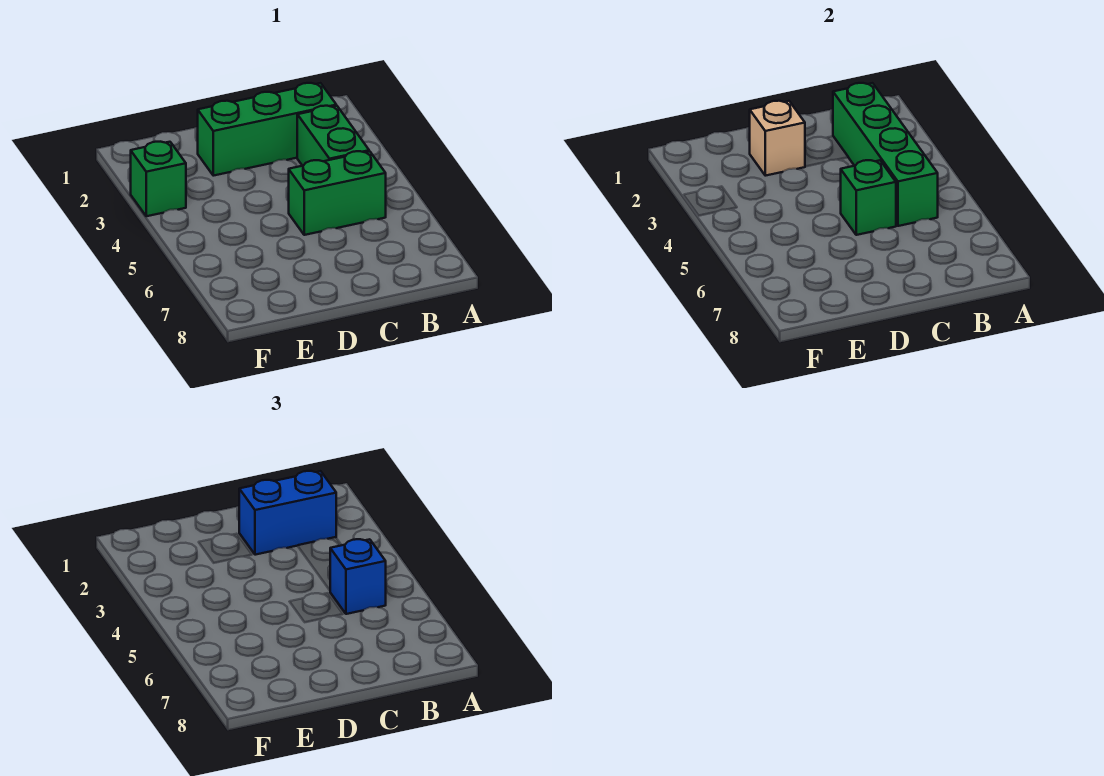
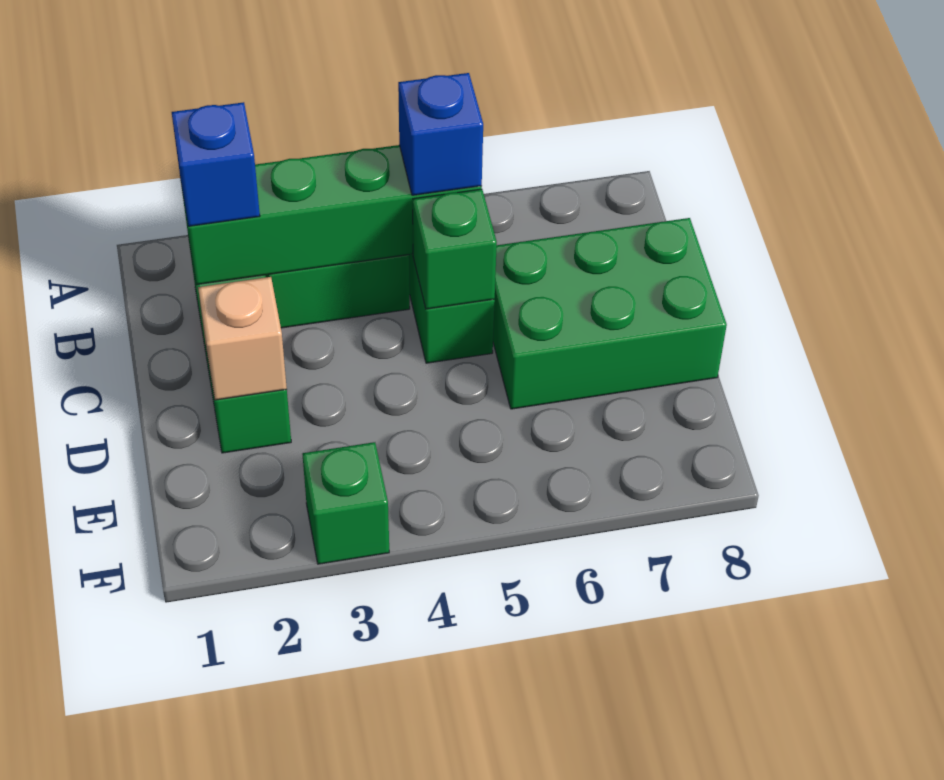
blue 1x2 brick [239,471,336,555] -> blue 1x1 brick [172,102,260,226]
none -> green 2x3 brick [493,218,727,409]

